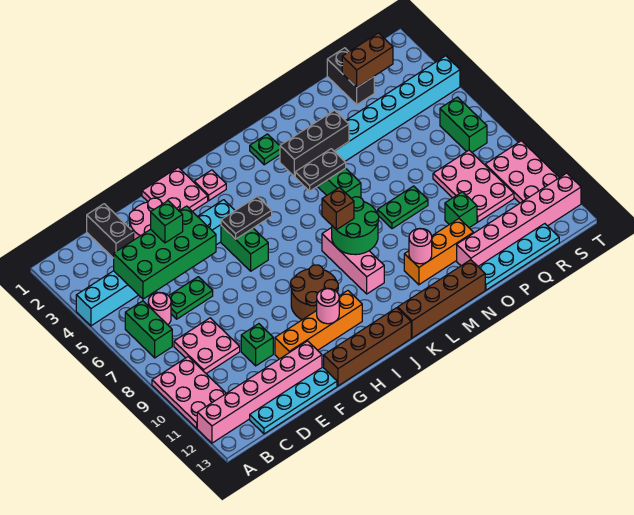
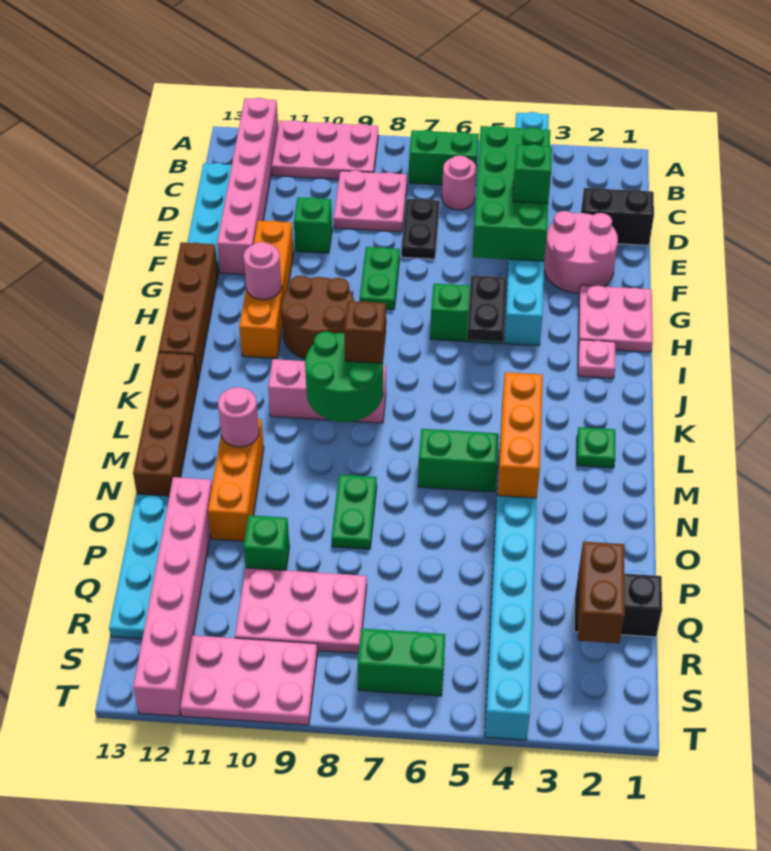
green 1x2 plate [169,277,213,319] -> green 1x2 plate moved to [360,247,400,310]
black 1x3 brick [280,110,349,177] -> orange 1x3 brick [498,372,543,498]
black 1x2 plate [295,149,346,191] -> black 1x2 plate moved to [401,199,440,259]

